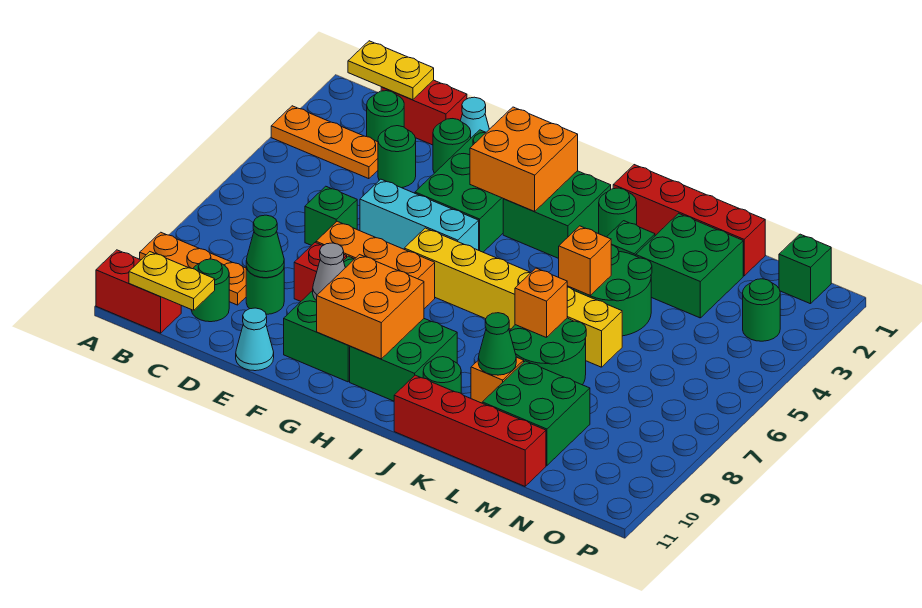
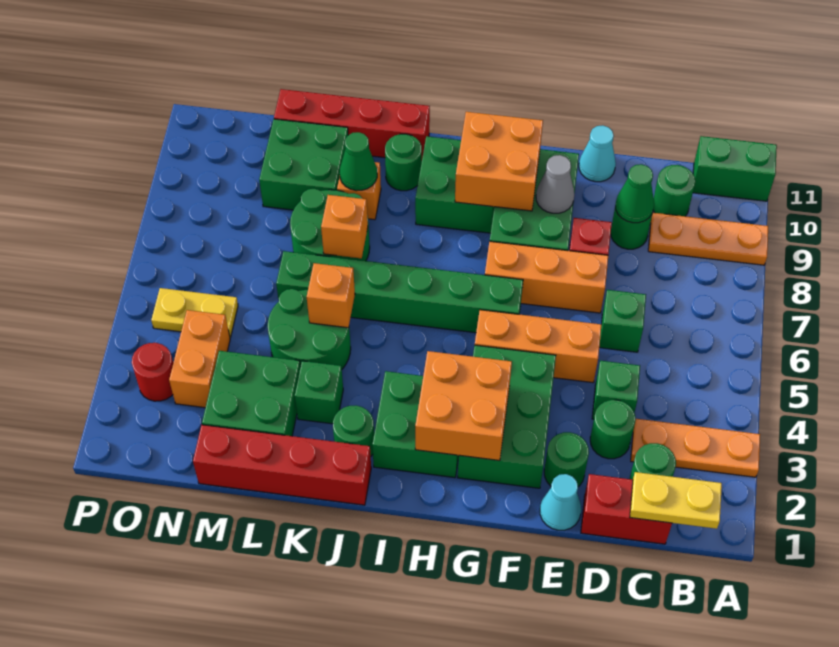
red 1x2 brick [96,250,181,333] -> green 1x2 brick [693,136,777,201]
yellow 1x2 plate [129,252,215,310] -> yellow 1x2 plate moved to [151,288,238,338]
cyan 1x3 brick [360,179,479,250] -> orange 1x3 brick [475,310,602,383]
yellow 1x6 brick [404,228,622,367] -> green 1x6 brick [276,251,523,333]
none -> orange 1x2 brick [169,310,230,408]
green 1x1 brick [779,234,831,304] -> green 1x1 brick moved to [592,361,640,419]
green 1x1 round brick [743,279,780,341] -> red 1x1 round brick [132,343,173,401]

